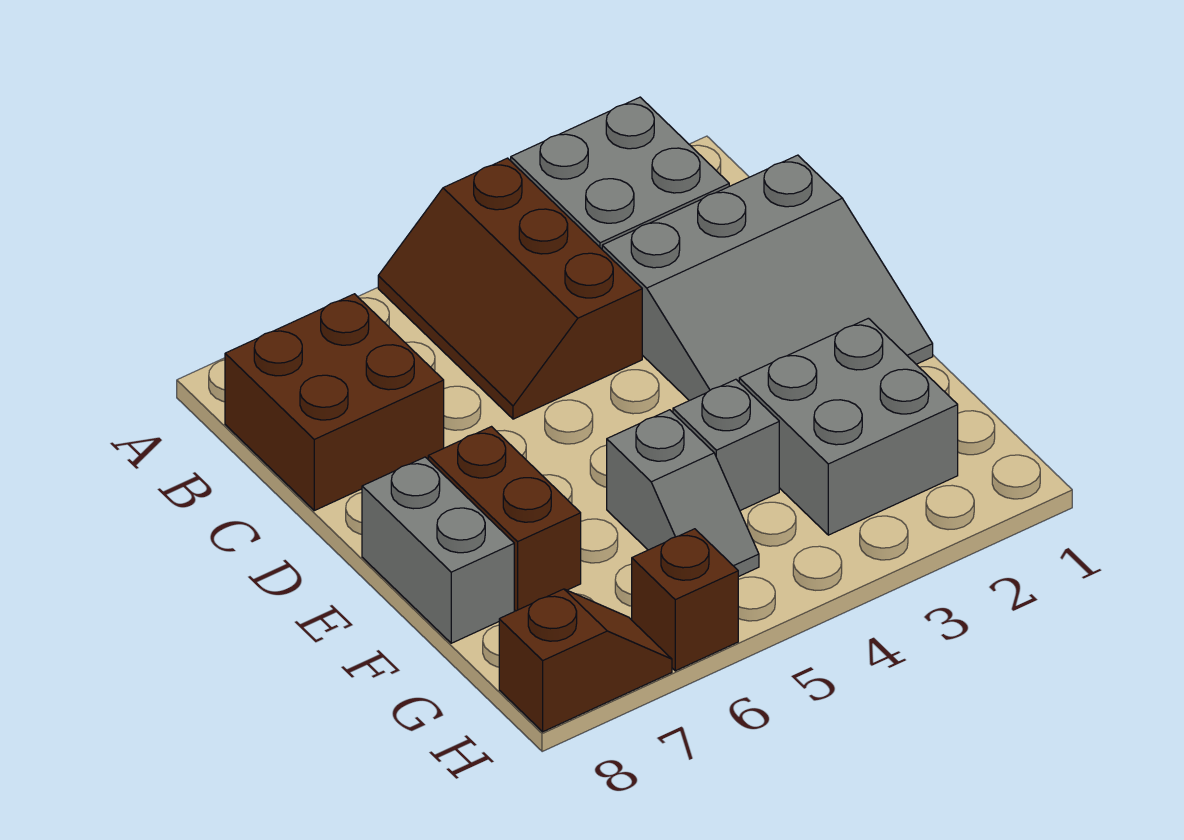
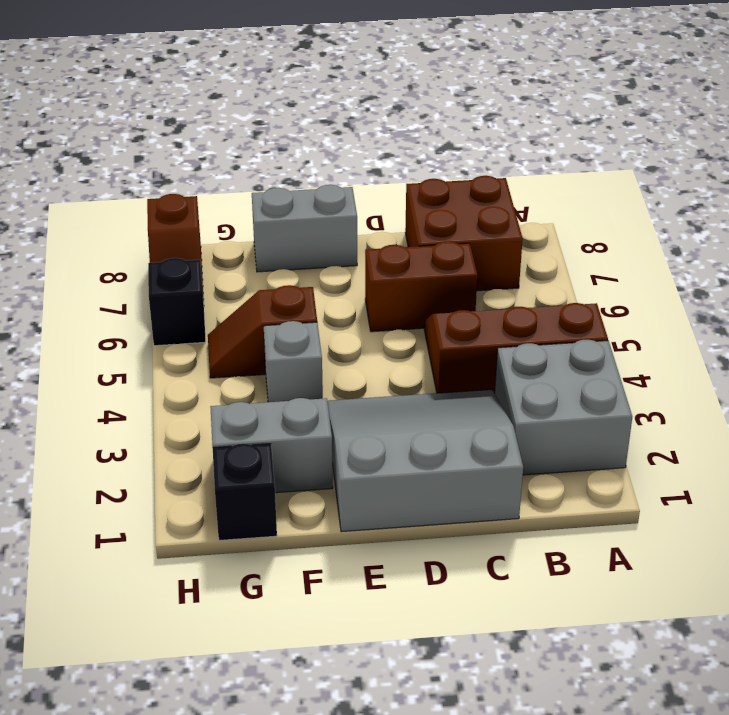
grey 3x3 slope [602,155,933,401] -> grey 3x3 slope turned to [327,390,523,532]
brown 1x2 brick [428,427,581,611] -> brown 1x2 brick moved to [365,241,477,332]
grey 2x2 brick [739,318,958,535] -> grey 1x2 brick [210,398,333,493]
grey 1x2 slope [607,410,759,577] -> brown 1x2 slope [208,285,317,378]
none -> black 1x1 brick [213,444,277,540]
brown 1x1 brick [632,529,738,671] -> black 1x1 brick [148,258,206,346]

